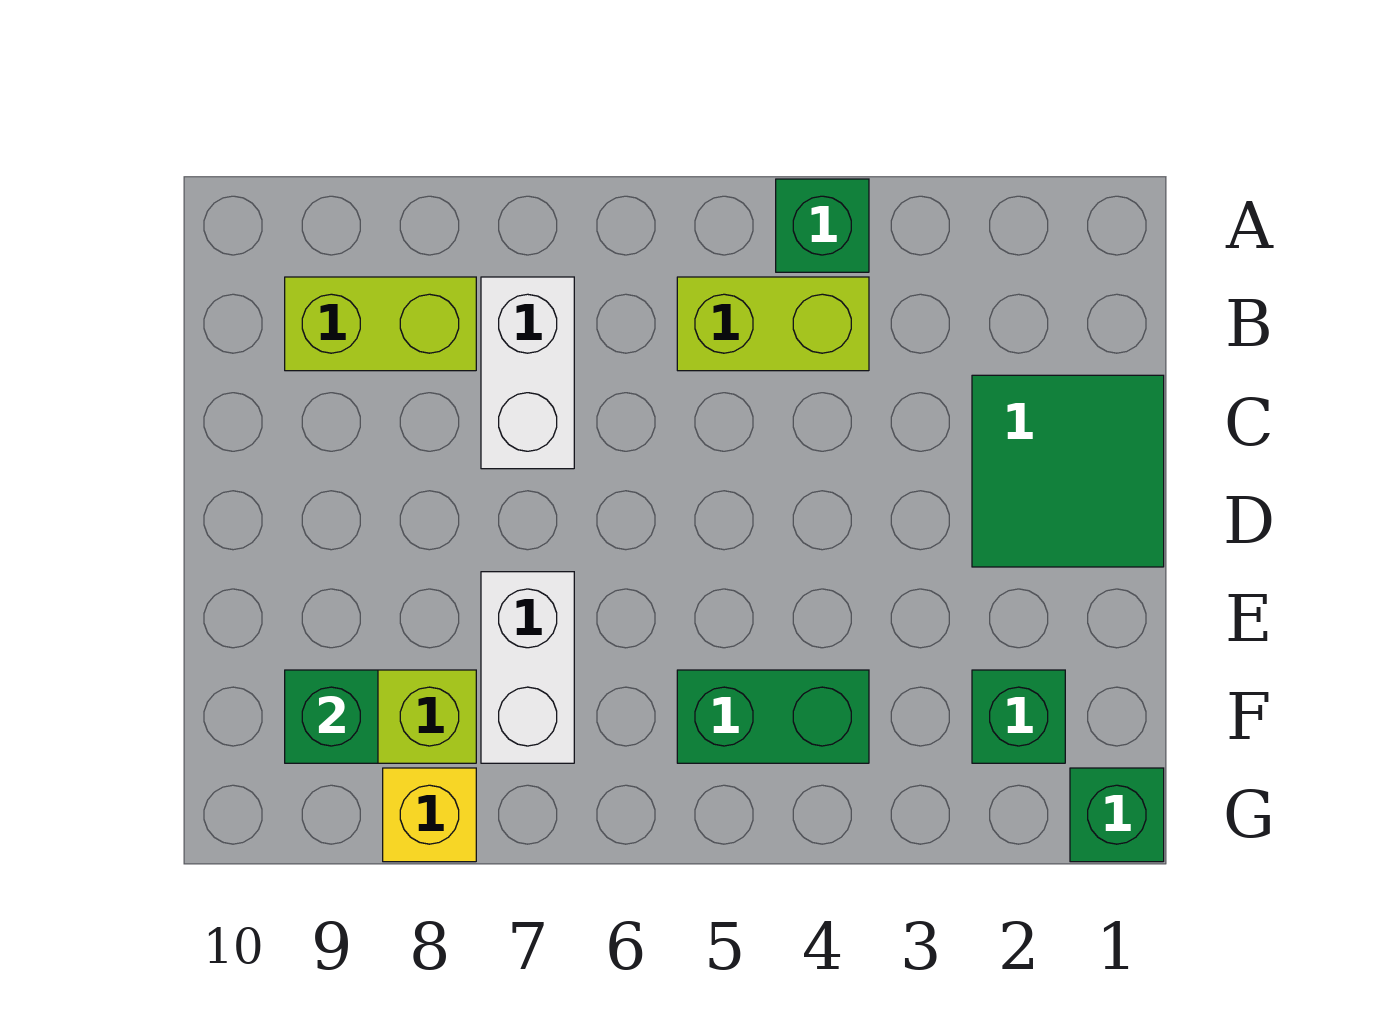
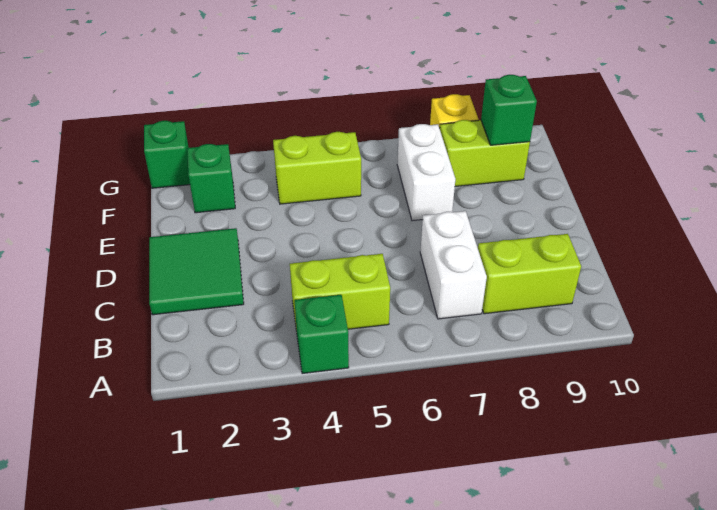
green 1x2 brick [677,670,869,763] -> lime 1x2 brick [273,132,361,204]

